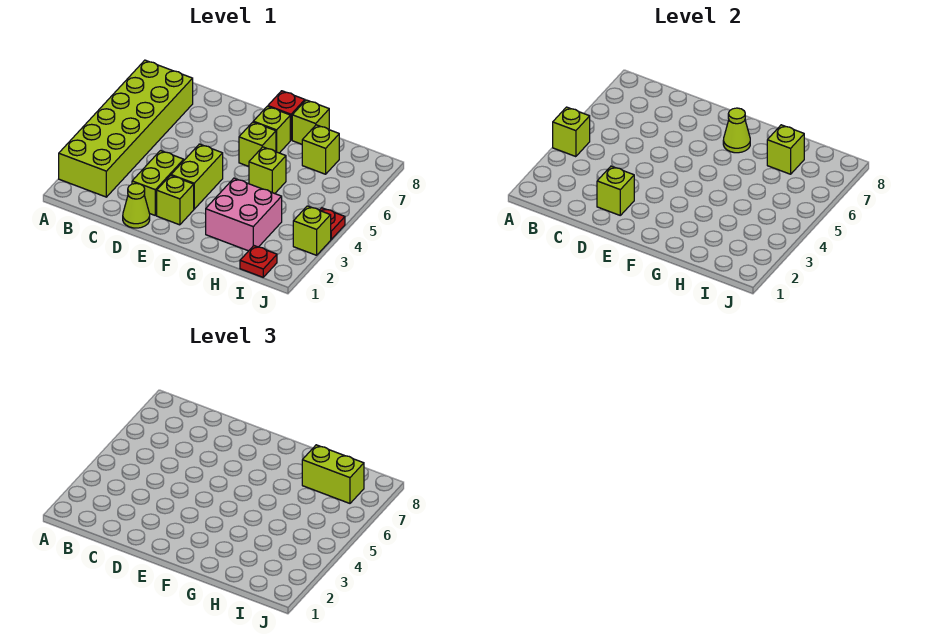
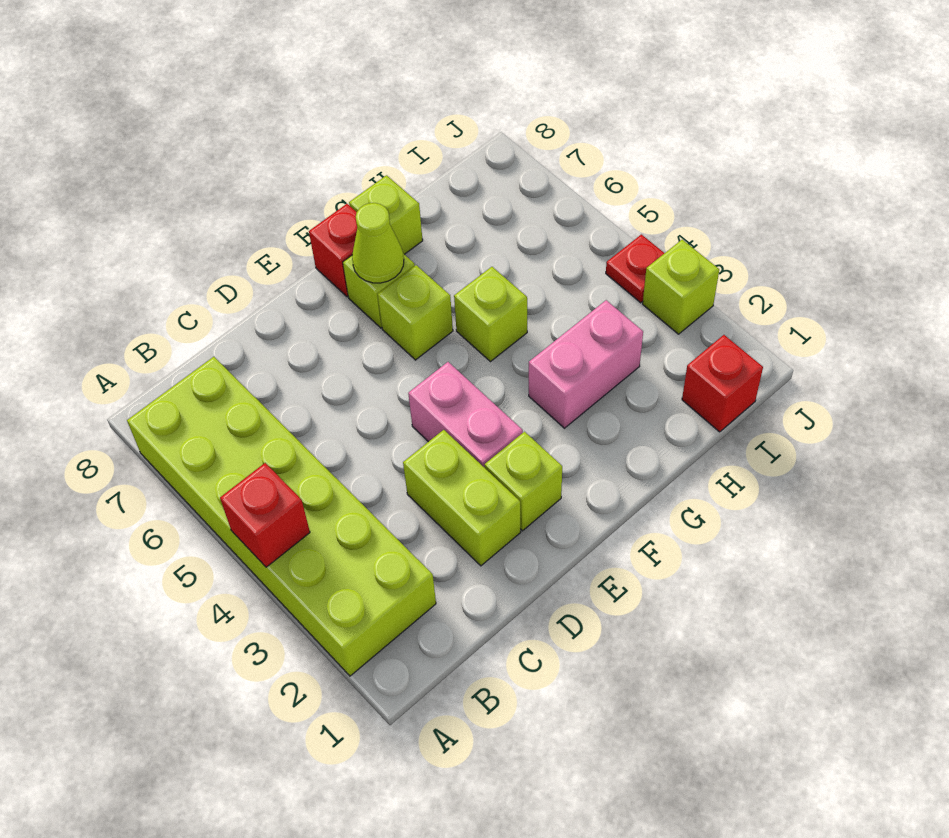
lime 1x1 brick [553,107,590,157] -> red 1x1 brick [220,463,310,567]
lime 1x1 cone [123,183,150,228] -> none
lime 1x1 brick [597,166,634,215] -> none
lime 1x2 brick [171,144,223,209] -> pink 1x2 brick [408,362,523,468]
pink 2x2 brick [206,178,282,251] -> pink 1x2 brick [529,300,643,428]
lime 1x1 brick [302,125,339,174] -> none
lime 1x1 brick [767,125,804,174] -> none
lime 1x2 brick [302,445,364,503] -> none
red 1x1 plate [240,246,277,277] -> red 1x1 brick [682,335,763,432]

